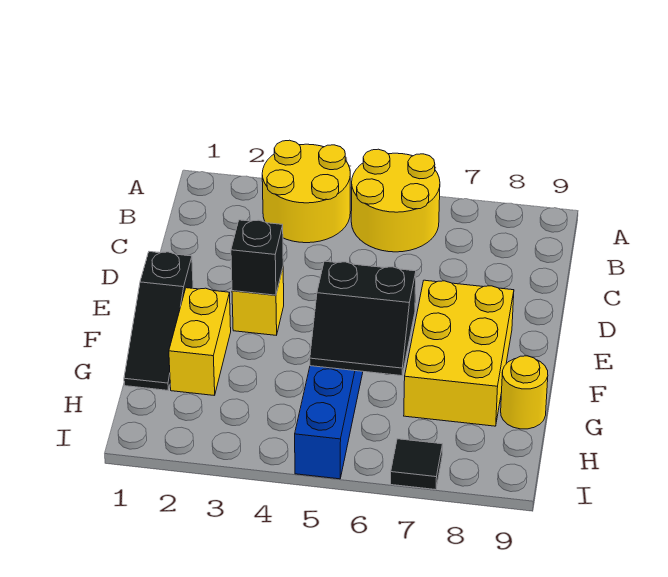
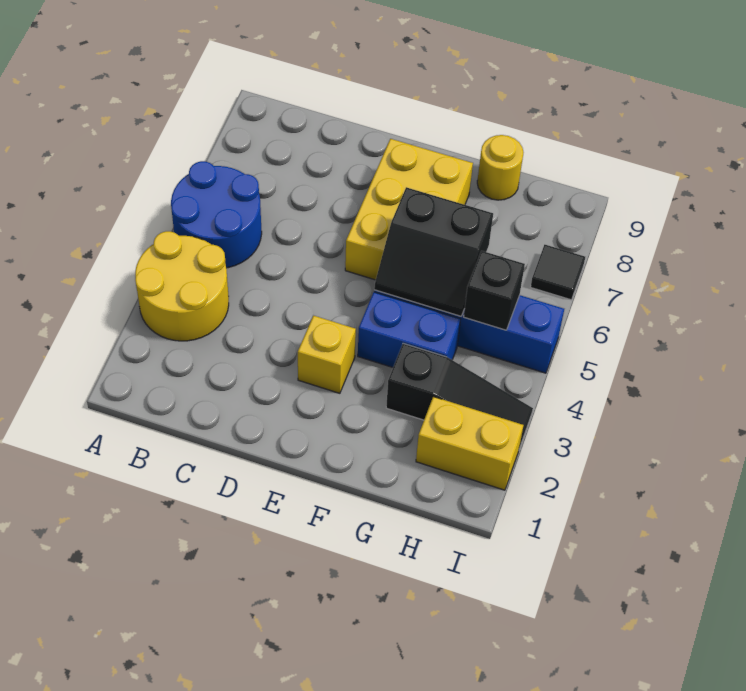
yellow 2x2 round brick [351,149,440,252] -> blue 2x2 round brick [171,161,262,268]
black 1x3 slope [124,252,193,390] -> black 1x3 slope moved to [386,343,533,448]
black 1x1 brick [231,220,283,295] -> black 1x1 brick moved to [464,251,525,330]
yellow 2x3 brick [404,280,514,426] -> yellow 2x3 brick turned to [345,139,473,280]
yellow 1x2 brick [169,288,231,396] -> yellow 1x2 brick moved to [416,397,523,490]
none -> blue 1x2 brick [358,292,461,367]
black 2x2 slope [310,261,416,376] -> black 2x2 slope turned to [374,187,493,316]

